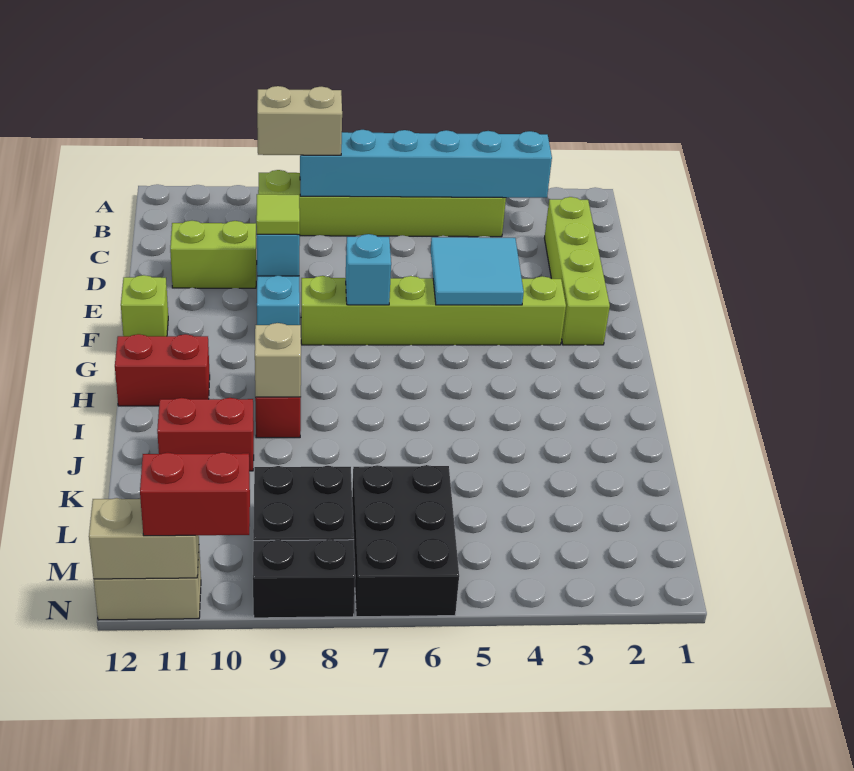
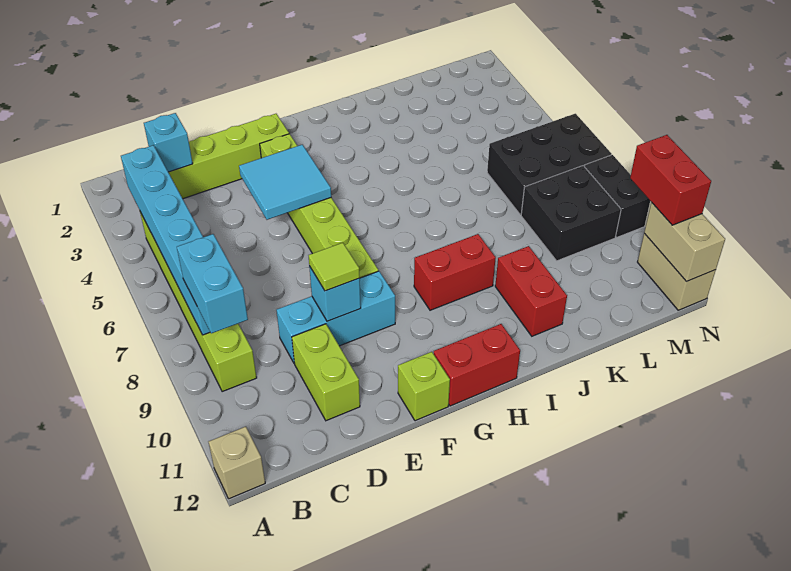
tan 1x2 brick [257,86,342,155] -> cyan 1x2 brick [177,234,248,333]
cyan 1x1 brick [346,234,391,305] -> cyan 1x1 brick moved to [144,113,193,172]
red 1x2 brick [115,334,210,406] -> red 1x2 brick turned to [434,324,520,406]
tan 1x1 brick [255,323,301,397] -> tan 1x1 brick moved to [209,427,265,499]

